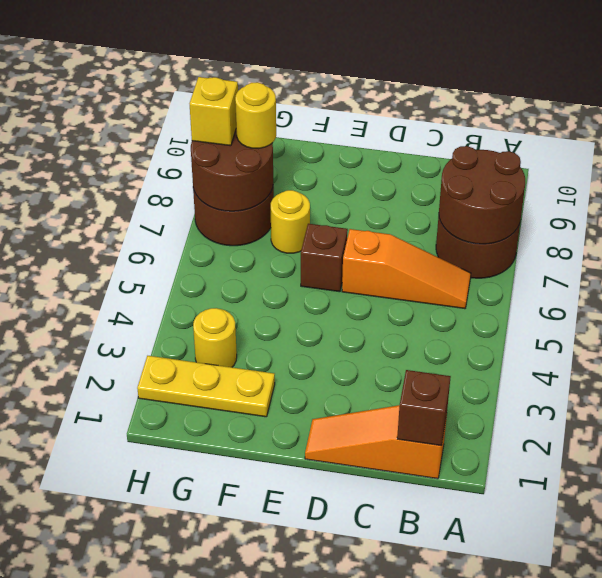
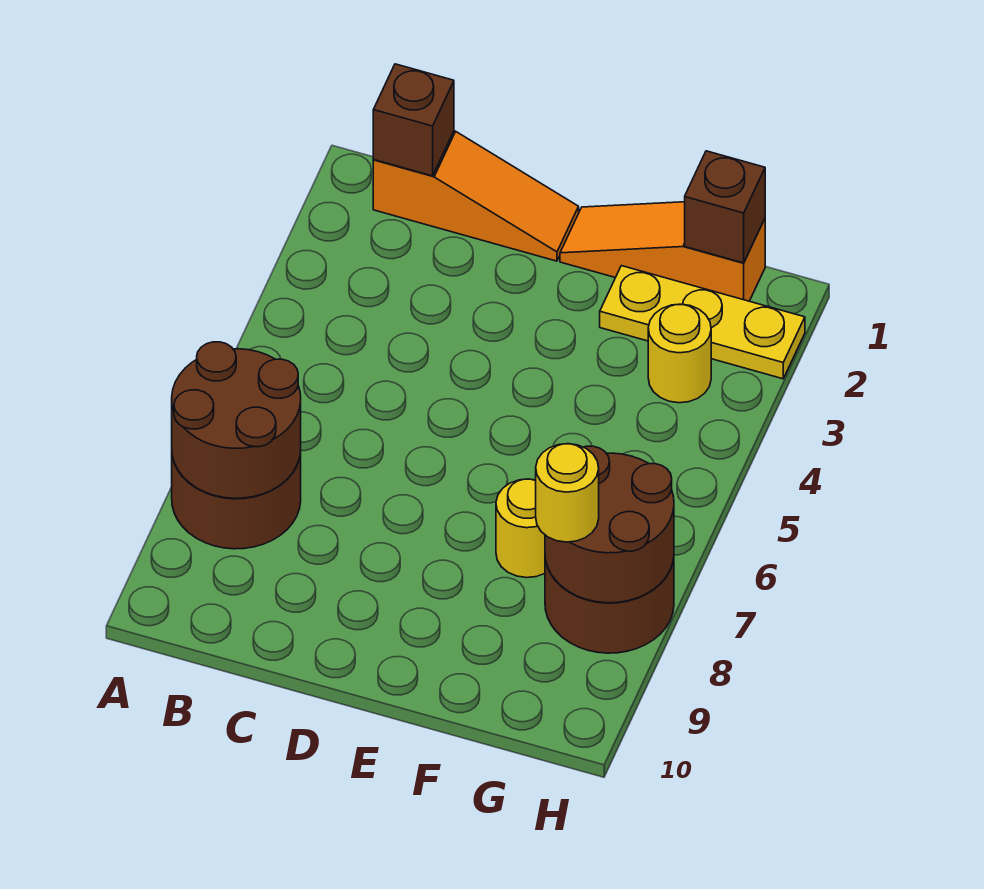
orange 1x3 slope [342,229,471,309] -> orange 1x3 slope moved to [560,202,765,301]
brown 1x1 brick [301,224,348,292] -> brown 1x1 brick moved to [685,151,765,263]
yellow 1x1 brick [190,77,238,146] -> none

